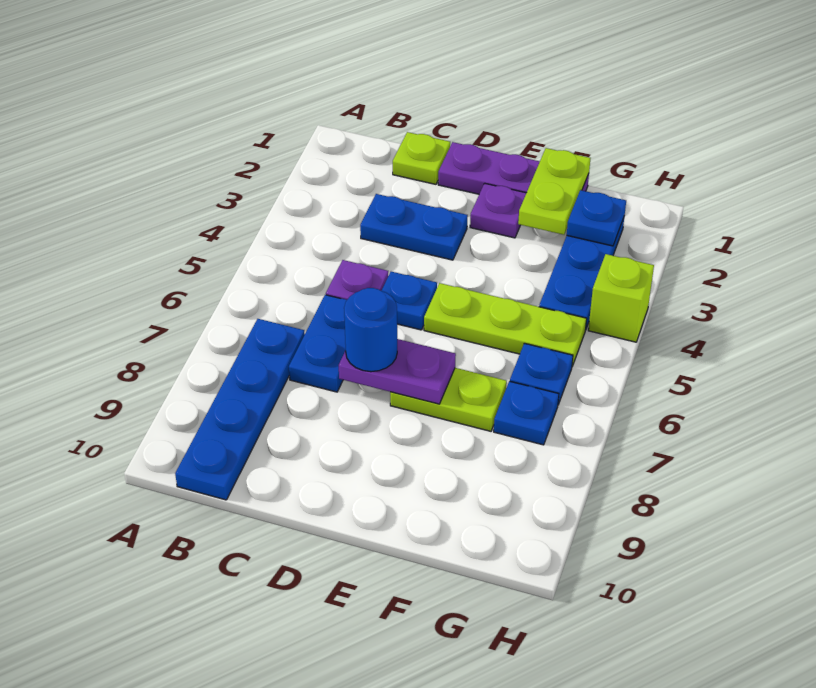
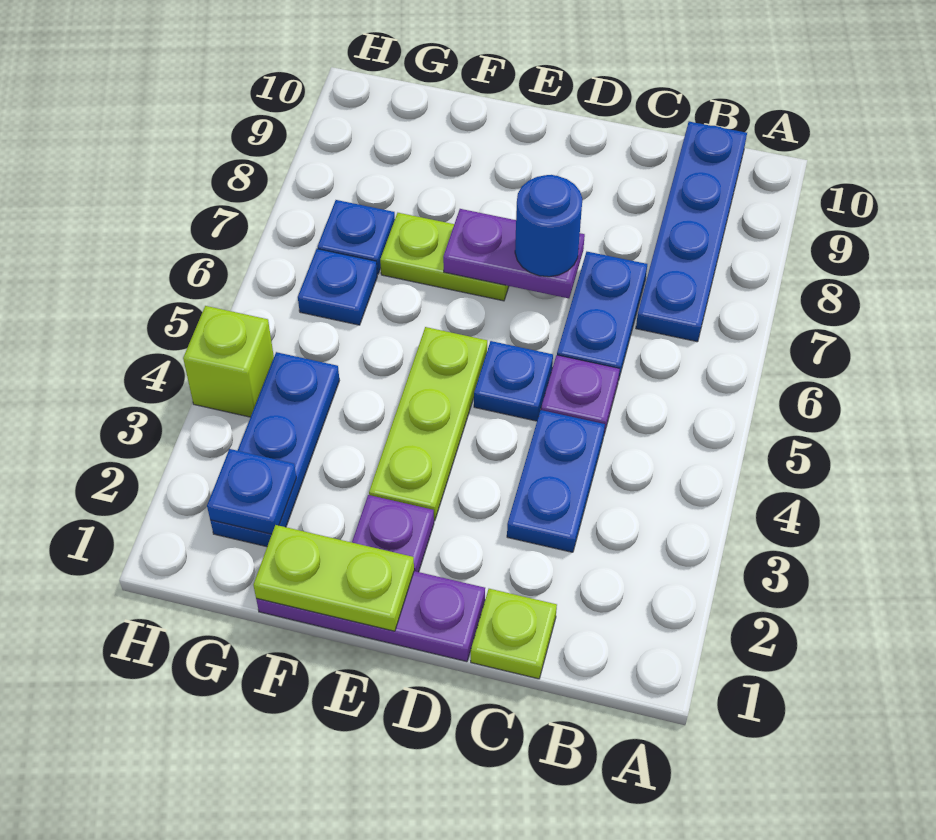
blue 1x2 plate [360,194,468,260] -> blue 1x2 plate turned to [507,410,605,552]
lime 1x3 plate [424,283,587,366] -> lime 1x3 plate turned to [369,327,487,521]
lime 1x2 plate [518,148,590,235] -> lime 1x2 plate turned to [253,525,414,631]

